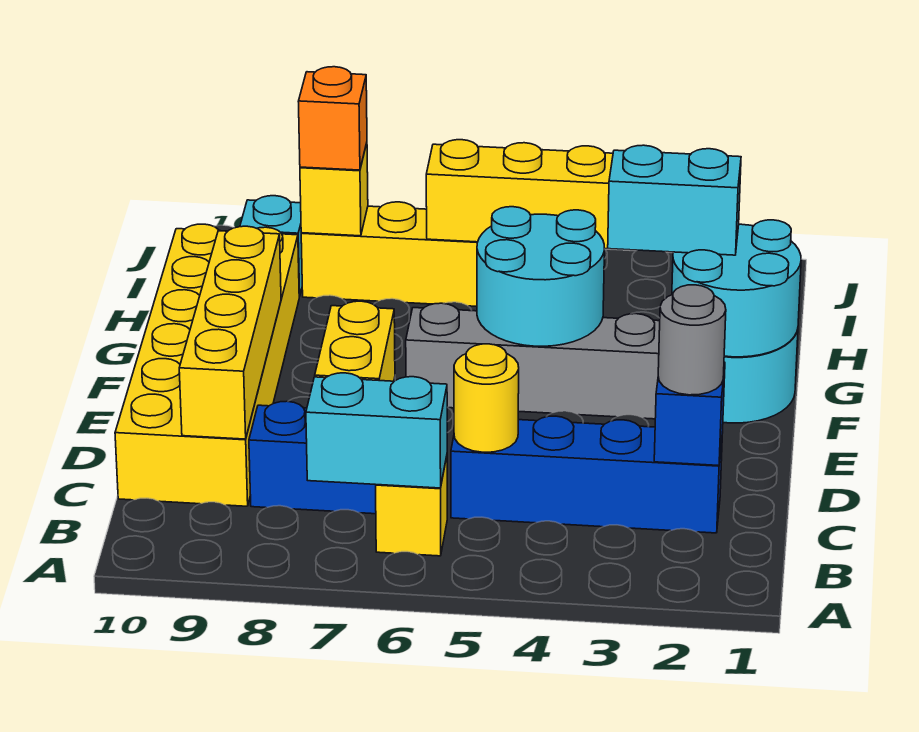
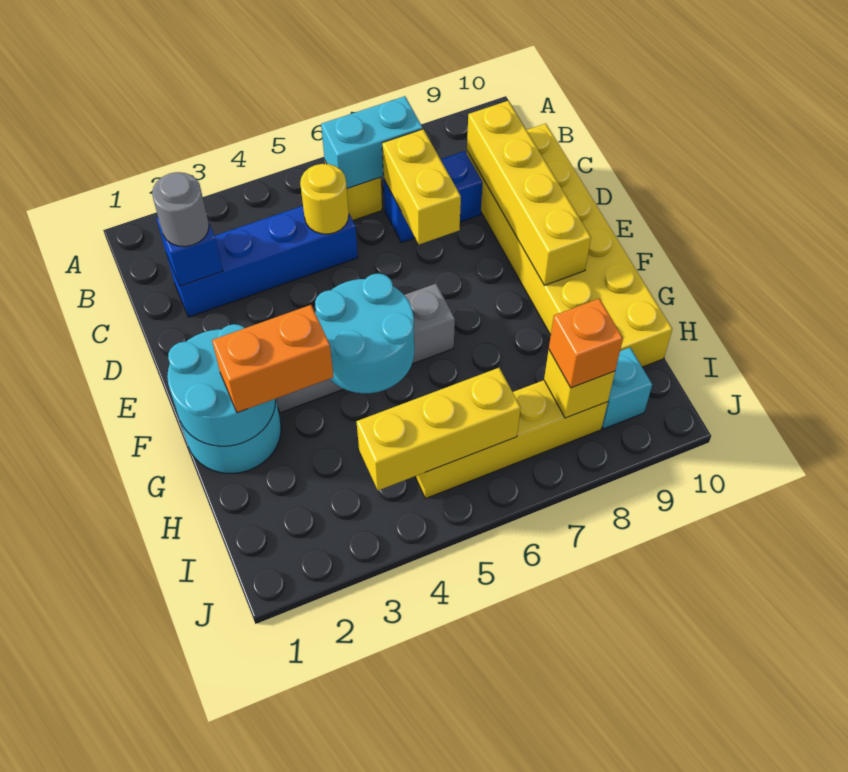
cyan 1x2 brick [608,145,741,255] -> orange 1x2 brick [212,305,333,413]

